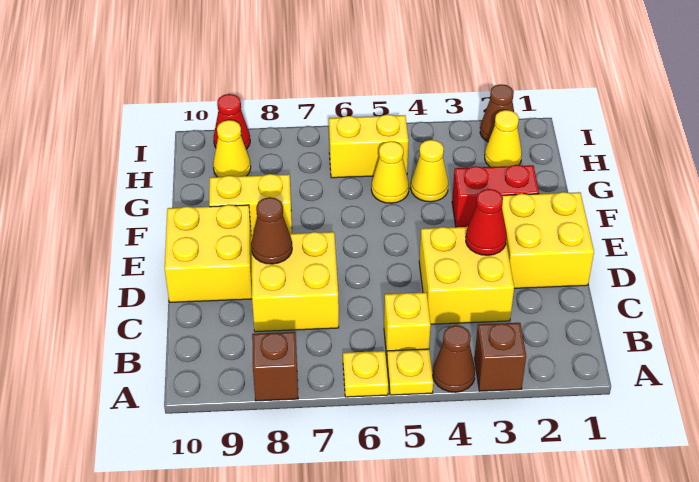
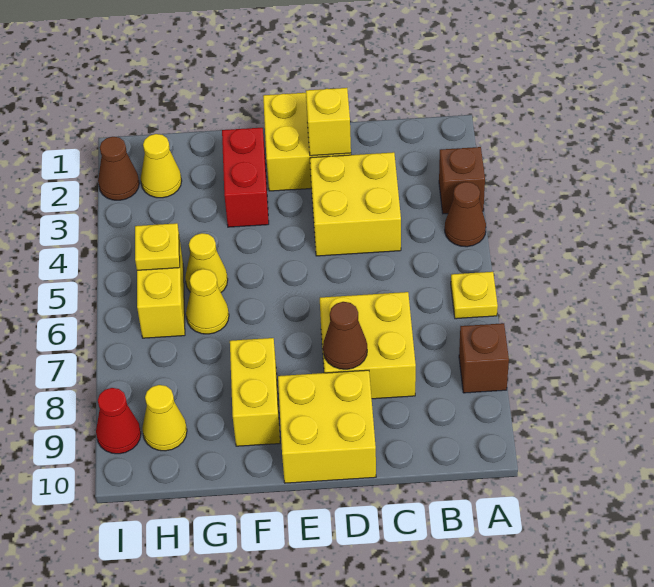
yellow 1x1 plate [387,349,433,395] -> yellow 1x1 plate moved to [135,223,180,270]
yellow 1x1 brick [384,292,431,356] -> yellow 1x1 brick moved to [306,88,351,156]
red 1x1 cone [466,189,507,255] -> none
yellow 1x1 cone [411,140,448,202] -> yellow 1x1 cone moved to [186,269,229,334]

